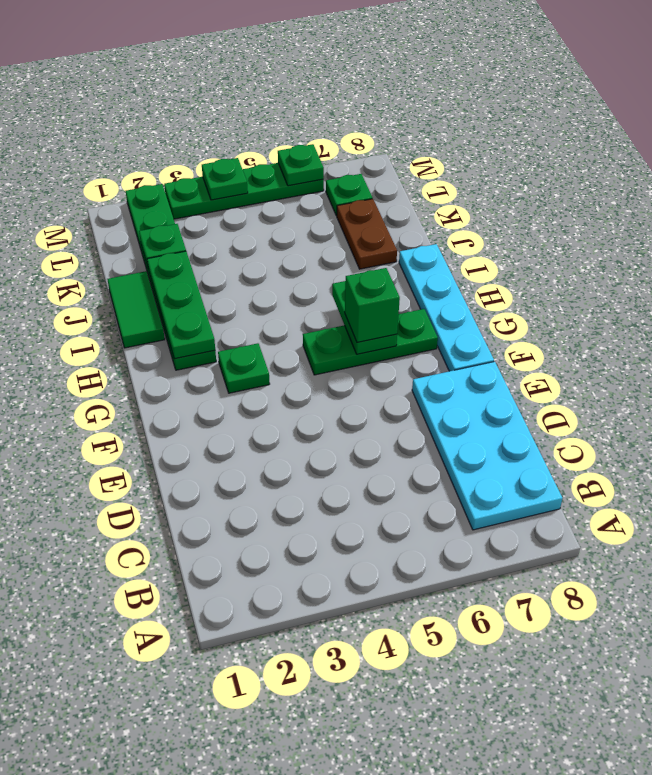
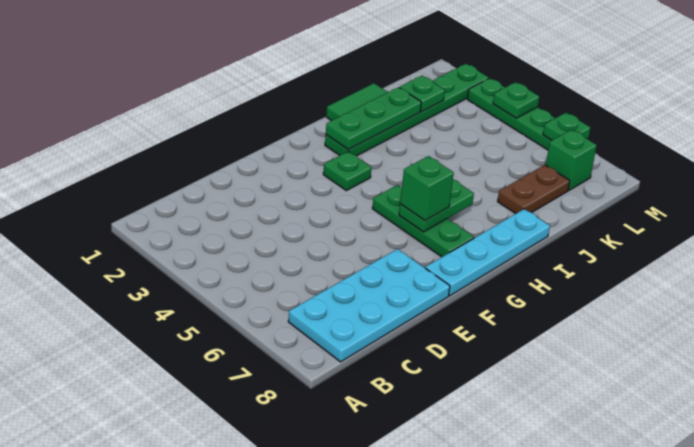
green 1x1 plate [326,174,373,216] -> green 1x1 brick [546,130,597,190]

